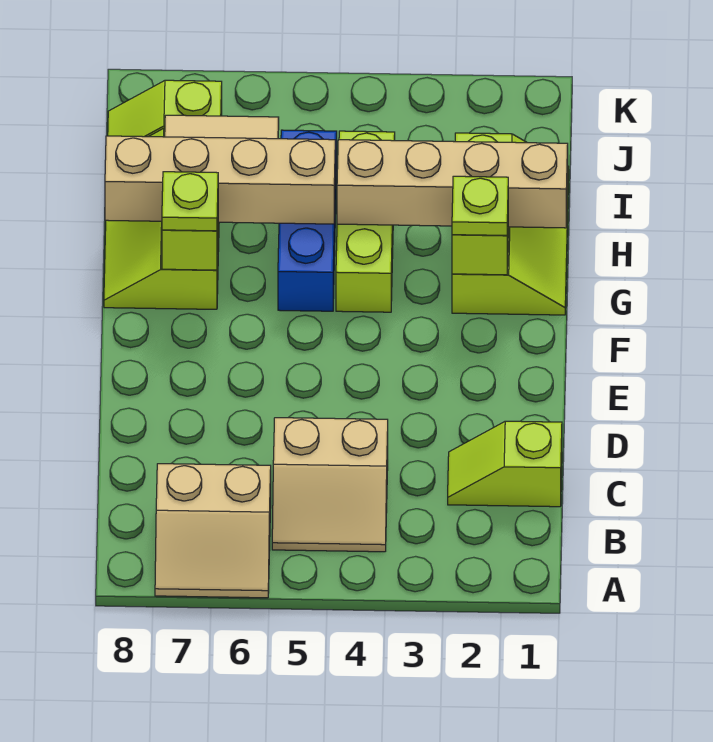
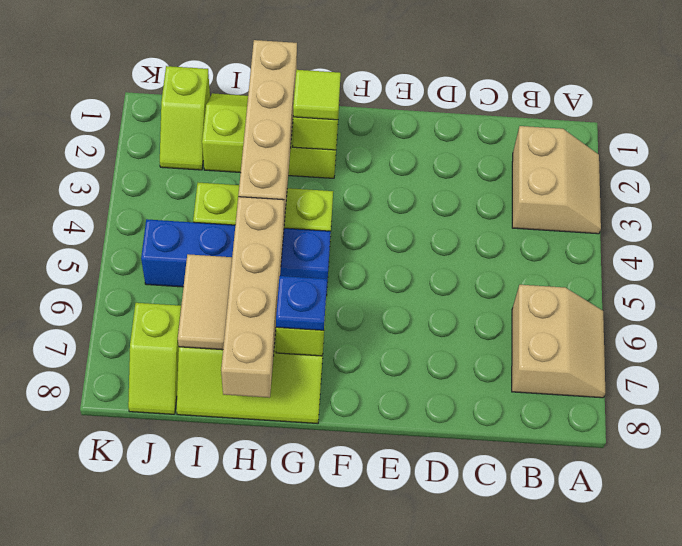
tan 2x2 slope [272,418,388,552] -> tan 2x2 slope moved to [512,126,601,234]
lime 1x2 slope [448,421,562,507] -> lime 1x2 slope moved to [160,66,210,170]
lime 1x1 plate [452,176,508,235] -> lime 1x1 tile [293,70,341,120]
blue 1x3 brick [278,130,337,311] -> blue 1x4 brick [141,219,331,296]
lime 1x1 plate [162,172,218,231] -> blue 1x1 plate [276,276,327,330]

